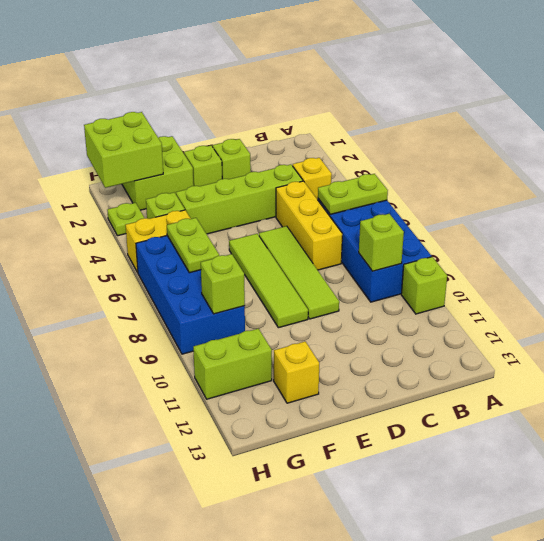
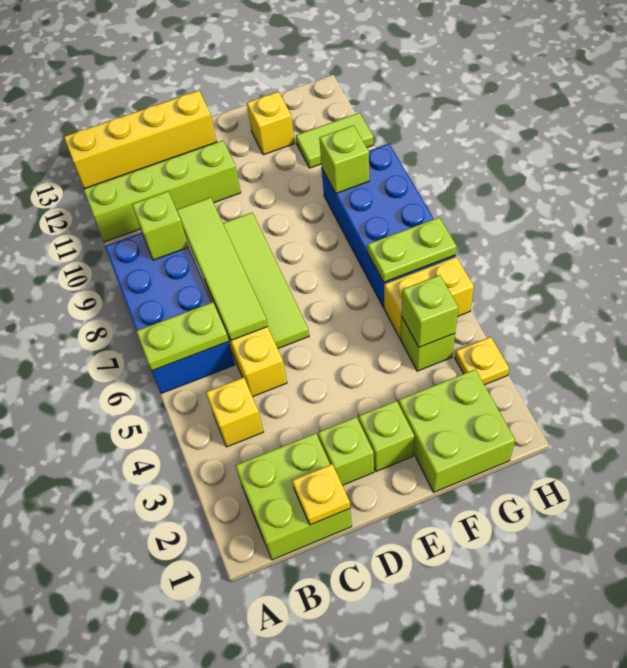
lime 1x1 brick [401,257,447,314] -> lime 1x1 brick moved to [402,275,459,347]
none -> yellow 1x4 brick [64,91,216,189]
none -> yellow 1x1 plate [292,464,350,525]
lime 1x4 brick [176,164,303,234] -> lime 1x4 brick moved to [84,141,241,242]
lime 1x4 tile [229,234,308,328] -> lime 1x4 tile moved to [177,198,268,340]
lime 2x2 brick [84,112,163,188] -> lime 2x2 brick moved to [235,433,352,560]
lime 1x2 plate [167,218,219,273] -> lime 1x2 plate turned to [368,217,457,282]
lime 1x2 brick [193,329,272,399] -> lime 1x2 tile [296,113,374,168]
lime 1x1 plate [107,203,144,236] -> yellow 1x1 plate [455,337,509,385]

